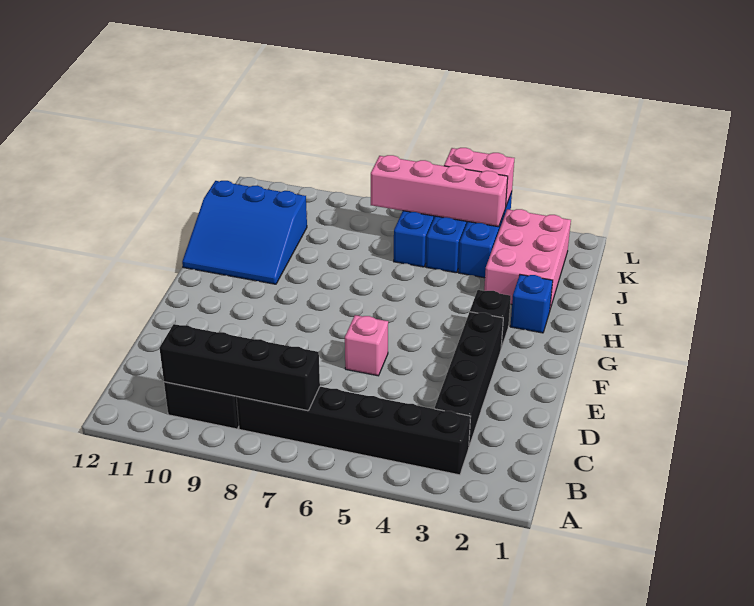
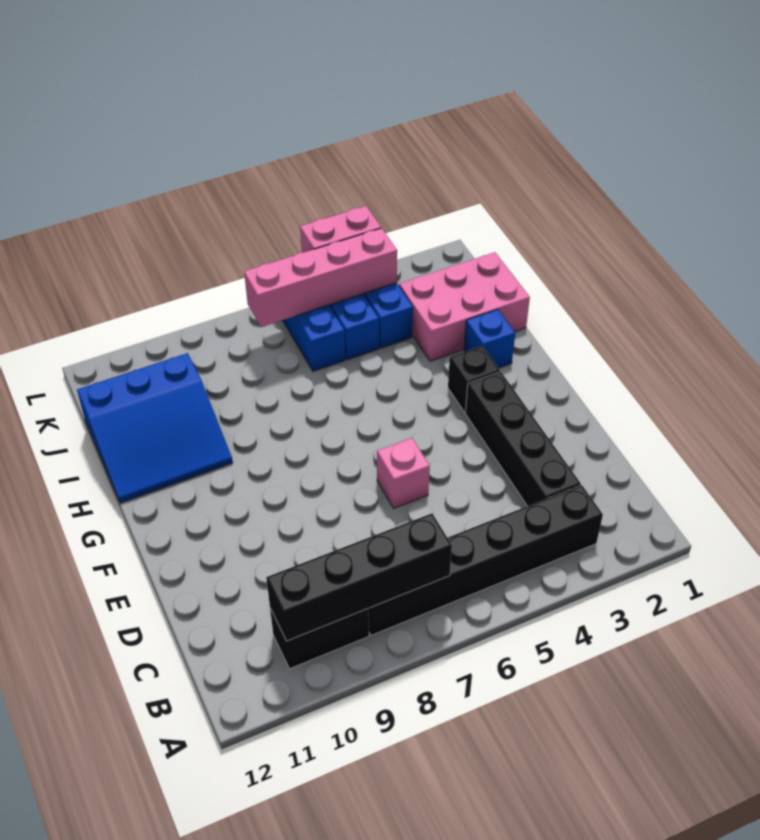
pink 2x3 brick [484,209,571,309] -> pink 2x3 brick turned to [399,252,530,361]

